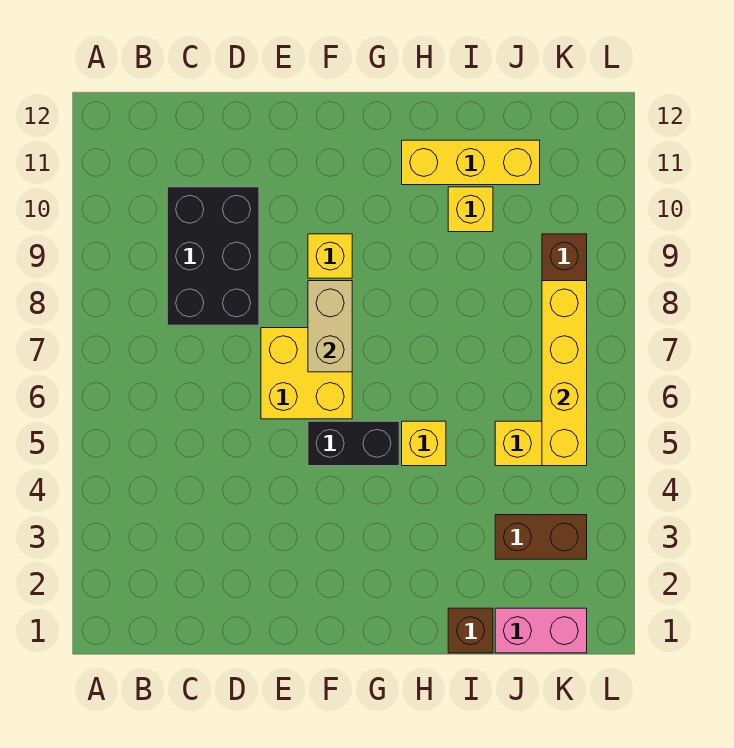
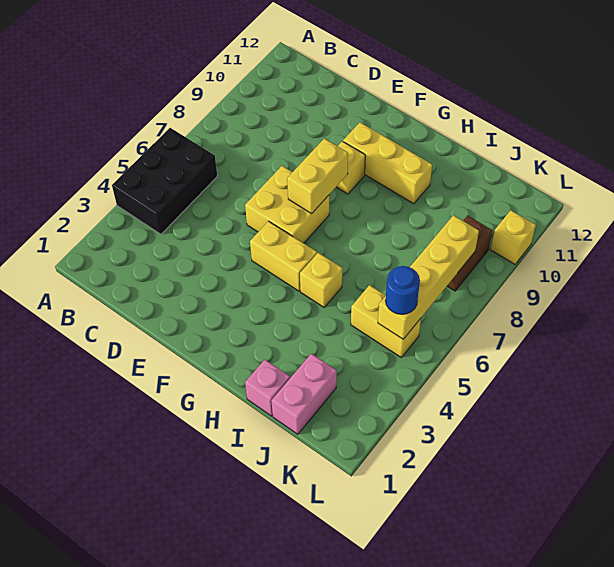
black 2x3 brick [167,187,259,325] -> black 2x3 brick moved to [112,128,217,234]
black 1x2 brick [308,421,399,466] -> yellow 1x2 brick [250,221,317,291]
tan 1x2 brick [308,281,352,372] -> yellow 1x2 brick [287,138,348,214]
yellow 1x3 brick [402,140,540,185] -> yellow 1x3 brick moved to [343,122,432,204]
brown 1x1 brick [448,608,493,653] -> pink 1x1 brick [245,360,290,416]
yellow 1x1 brick [448,187,493,232] -> yellow 1x1 brick moved to [491,210,536,264]
pink 1x2 brick [495,608,587,653] -> pink 1x2 brick turned to [271,354,337,434]
brown 1x2 brick [495,515,587,559] -> none
none -> blue 1x1 round brick [385,266,420,314]

